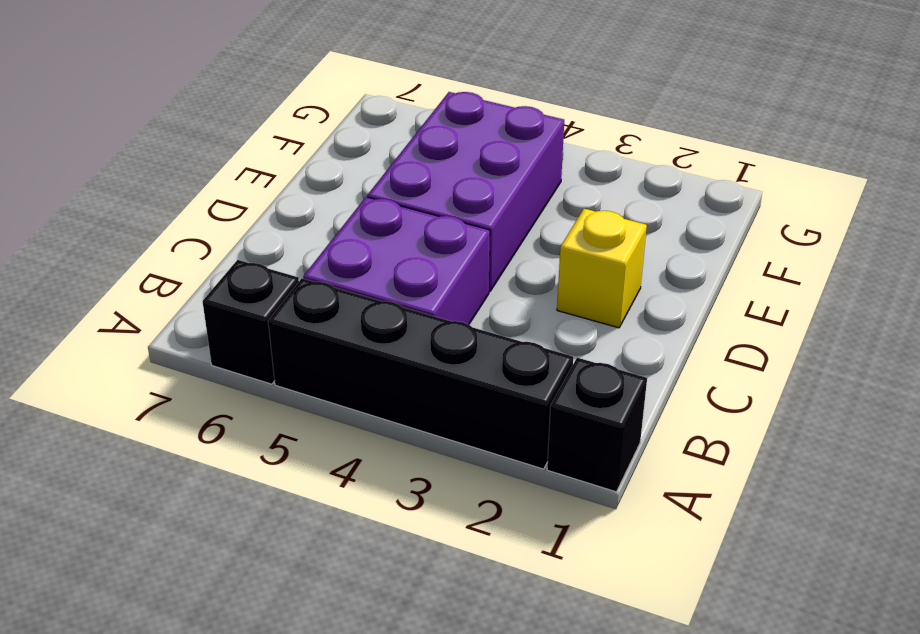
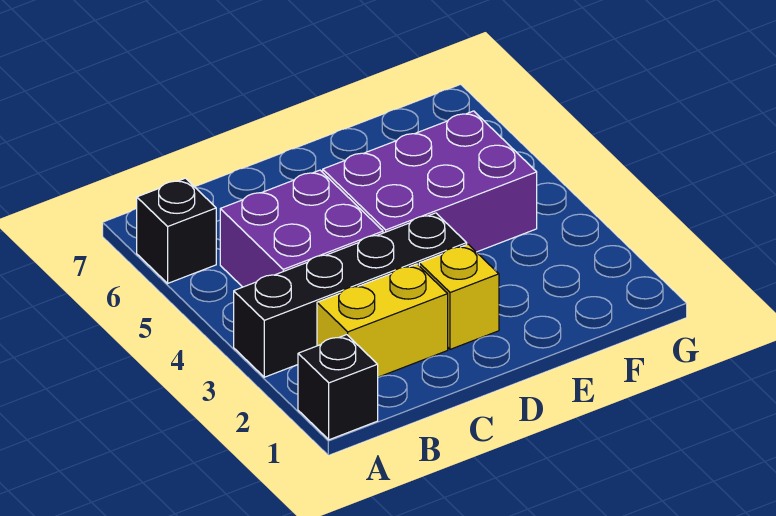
black 1x4 brick [268,278,573,469] -> black 1x4 brick turned to [234,213,467,377]
none -> yellow 1x2 brick [317,264,448,377]

